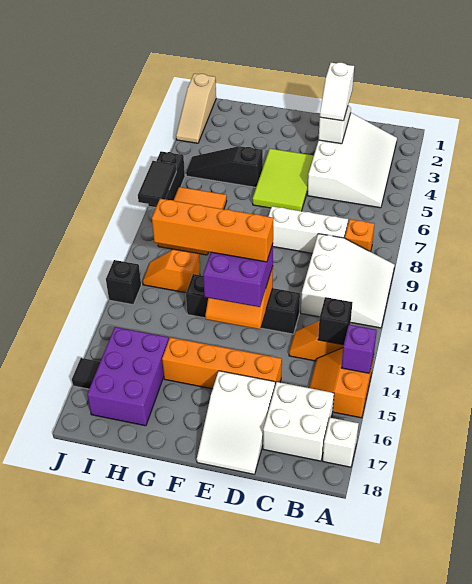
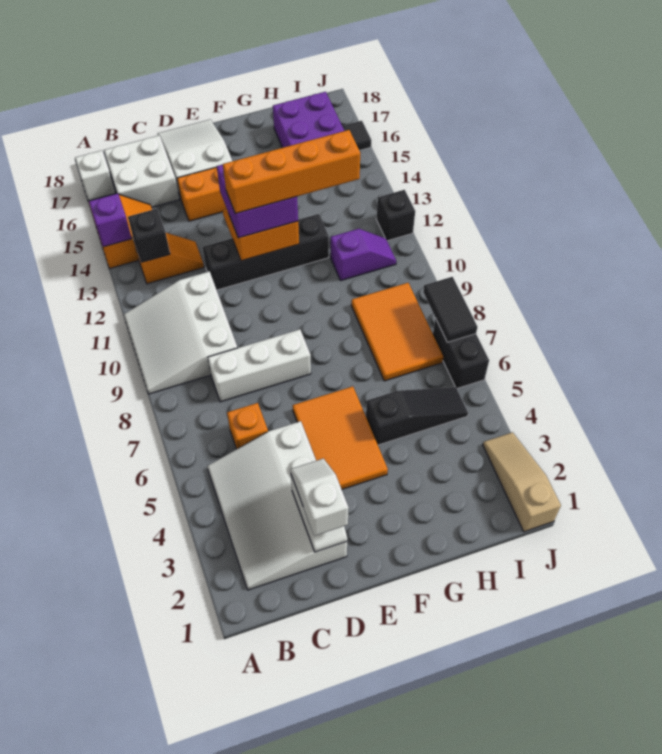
orange 1x1 brick [345,219,374,252] -> orange 1x1 brick moved to [227,403,268,449]
lime 2x3 tile [253,149,314,211] -> orange 2x3 tile [293,386,388,489]
orange 1x2 slope [143,249,200,293] -> purple 1x2 slope [331,229,396,281]

